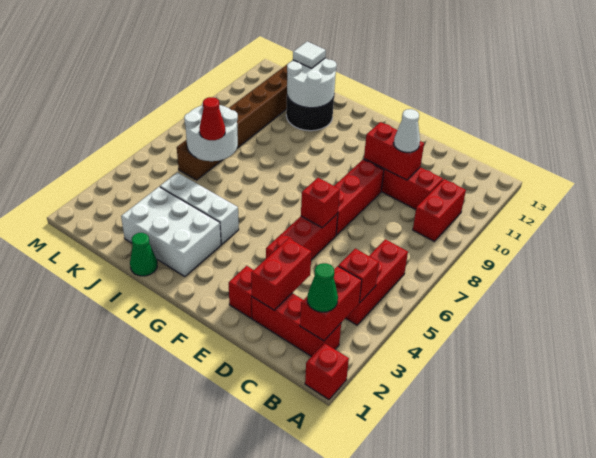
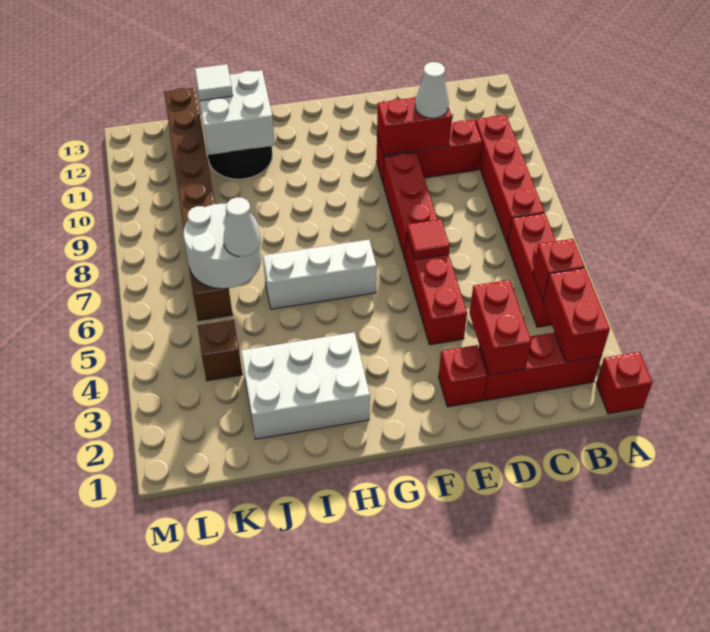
green 1x1 cone [307,263,338,312] -> none
red 1x2 brick [413,179,466,241] -> red 1x4 brick [475,115,544,244]
red 1x1 brick [301,178,340,228] -> red 1x1 tile [407,219,450,260]
white 1x3 brick [160,173,239,244] -> white 1x3 brick moved to [263,240,377,309]
green 1x1 cone [130,233,157,276] -> none
white 2x2 round brick [287,58,337,108] -> white 2x2 brick [198,70,275,155]
red 1x1 cone [199,97,225,140] -> white 1x1 cone [223,197,261,257]
none -> brown 1x1 brick [198,320,242,381]

